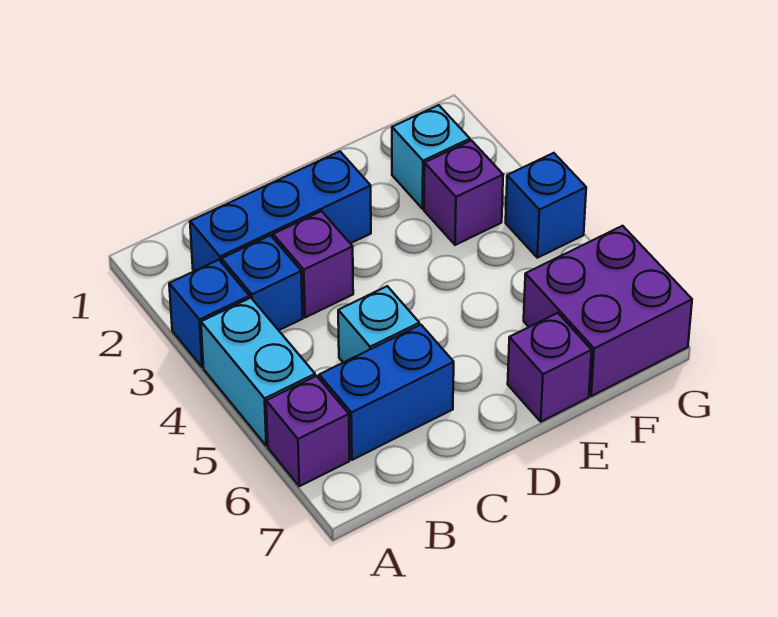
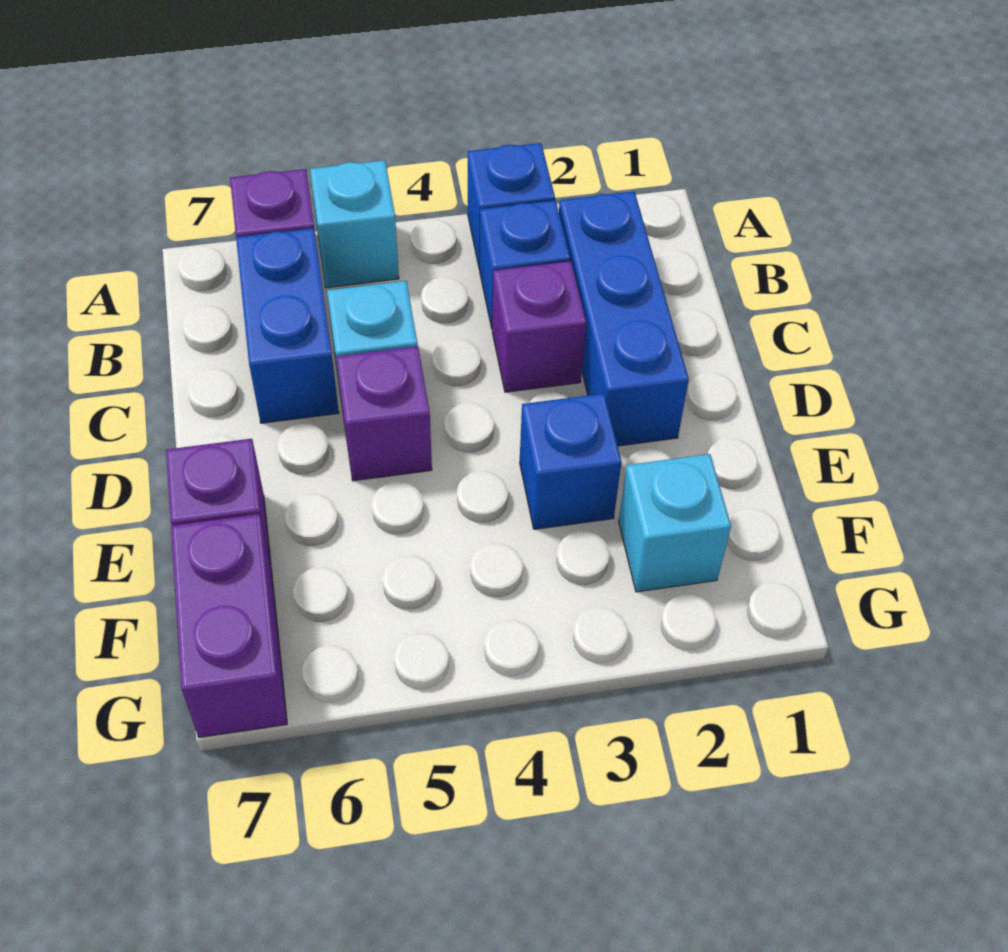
cyan 1x2 brick [201,298,315,446] -> cyan 1x1 brick [310,160,399,288]
purple 1x1 brick [424,140,503,245] -> purple 1x1 brick moved to [336,346,432,481]
purple 2x2 brick [524,226,692,396] -> purple 1x2 brick [171,514,287,737]
blue 1x1 brick [506,153,586,258] -> blue 1x1 brick moved to [520,394,622,529]

